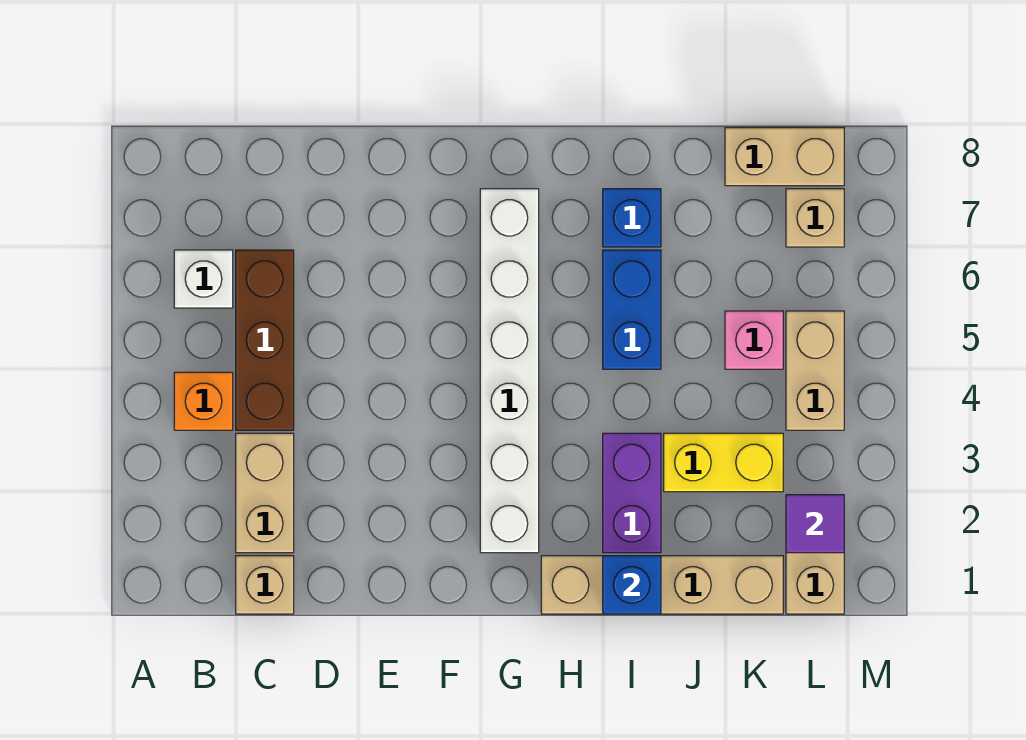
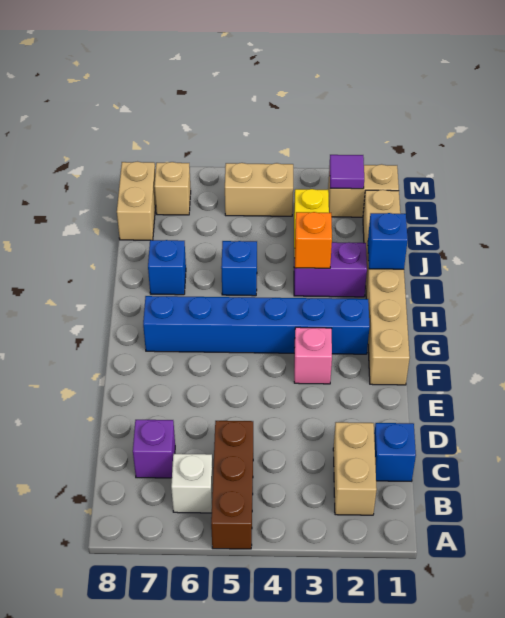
orange 1x1 brick [174,372,233,430] -> orange 1x1 brick moved to [295,212,332,268]
tan 1x1 brick [236,556,294,614] -> blue 1x1 brick [374,423,416,481]
tan 1x2 brick [236,433,294,553] -> tan 1x2 brick turned to [333,422,377,515]
brown 1x3 brick [236,250,294,430] -> brown 1x3 brick turned to [211,421,253,549]
none -> purple 1x1 brick [133,420,175,478]
white 1x6 brick [480,189,539,553] -> blue 1x6 brick [143,296,370,354]
tan 1x4 brick [541,556,783,614] -> tan 1x6 brick [363,190,410,385]
blue 1x2 brick [603,250,661,369] -> blue 1x1 brick [221,241,257,296]
pink 1x1 brick [725,311,783,369] -> pink 1x1 brick moved to [294,327,332,384]

